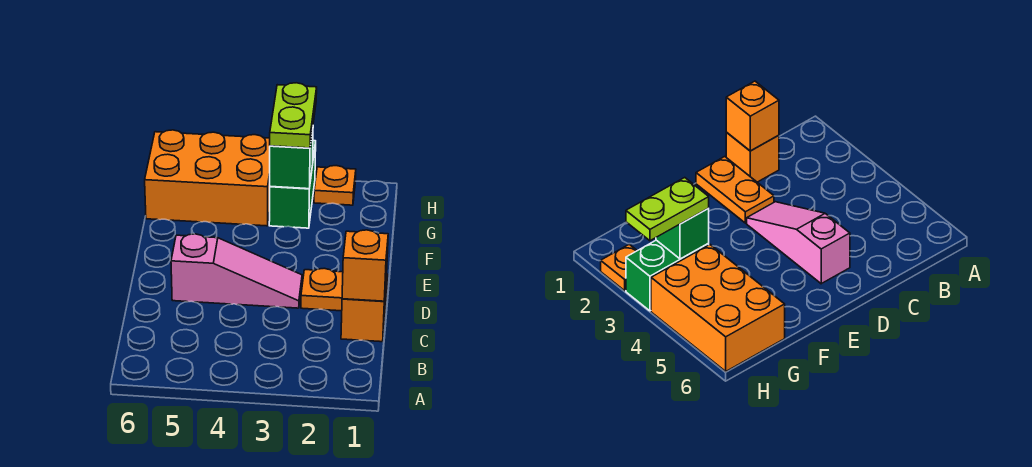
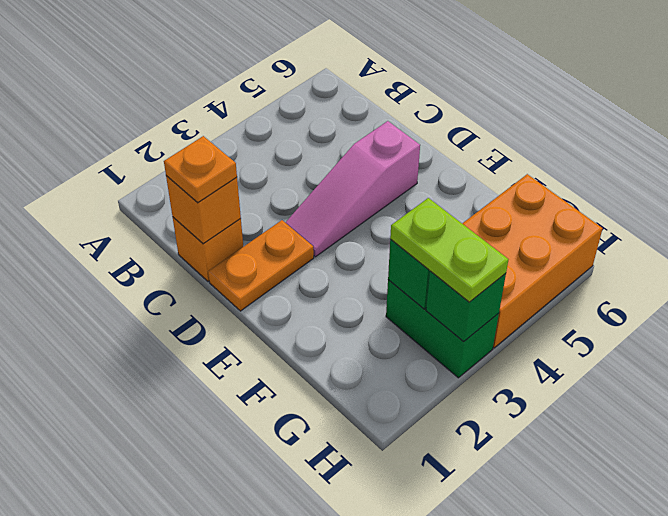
orange 1x1 plate [314,166,356,205] -> orange 1x1 plate moved to [164,136,237,203]
none -> green 1x1 brick [426,271,506,342]

